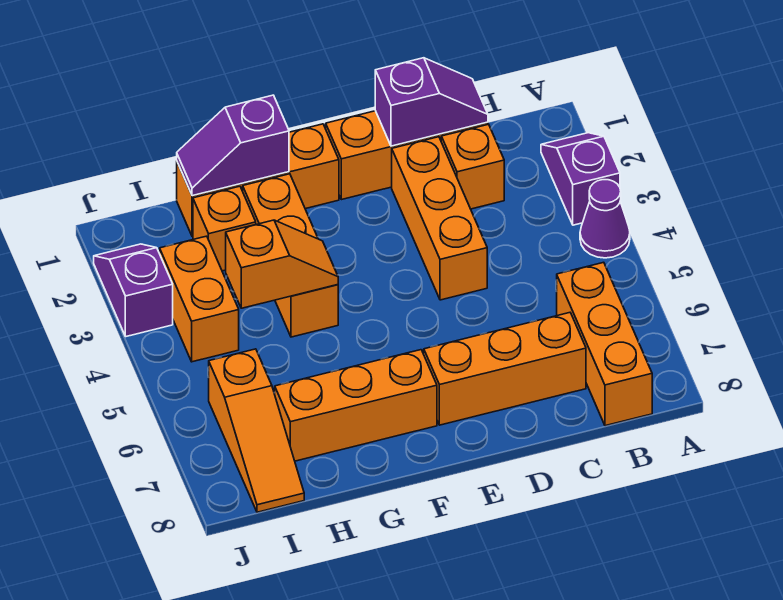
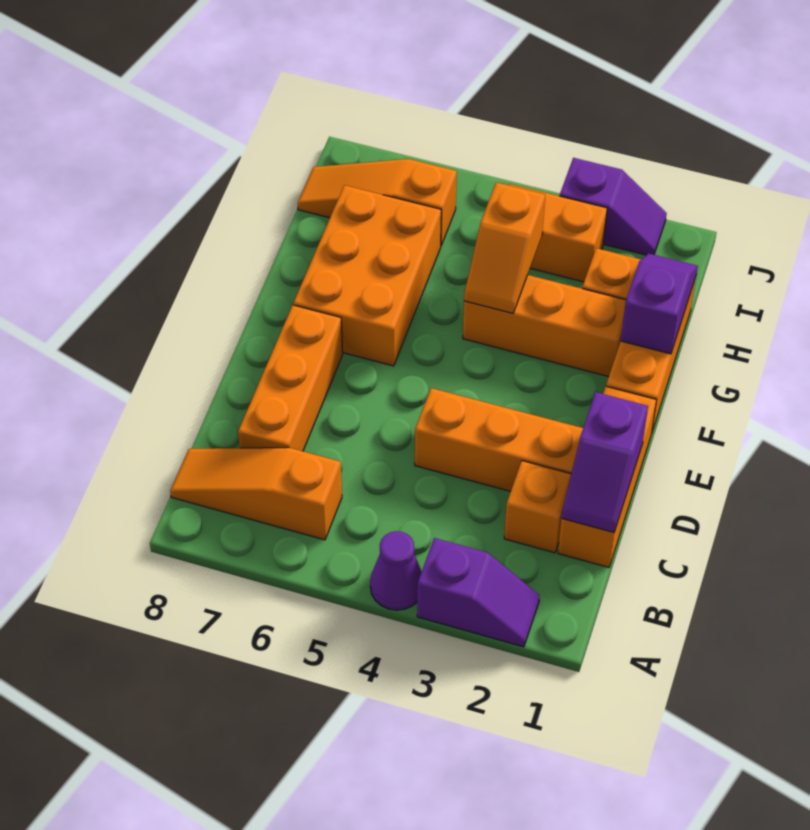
orange 1x3 brick [557,262,652,426] -> orange 1x3 slope [170,447,342,540]
orange 1x3 brick [275,350,437,461] -> orange 2x3 brick [293,185,441,366]

